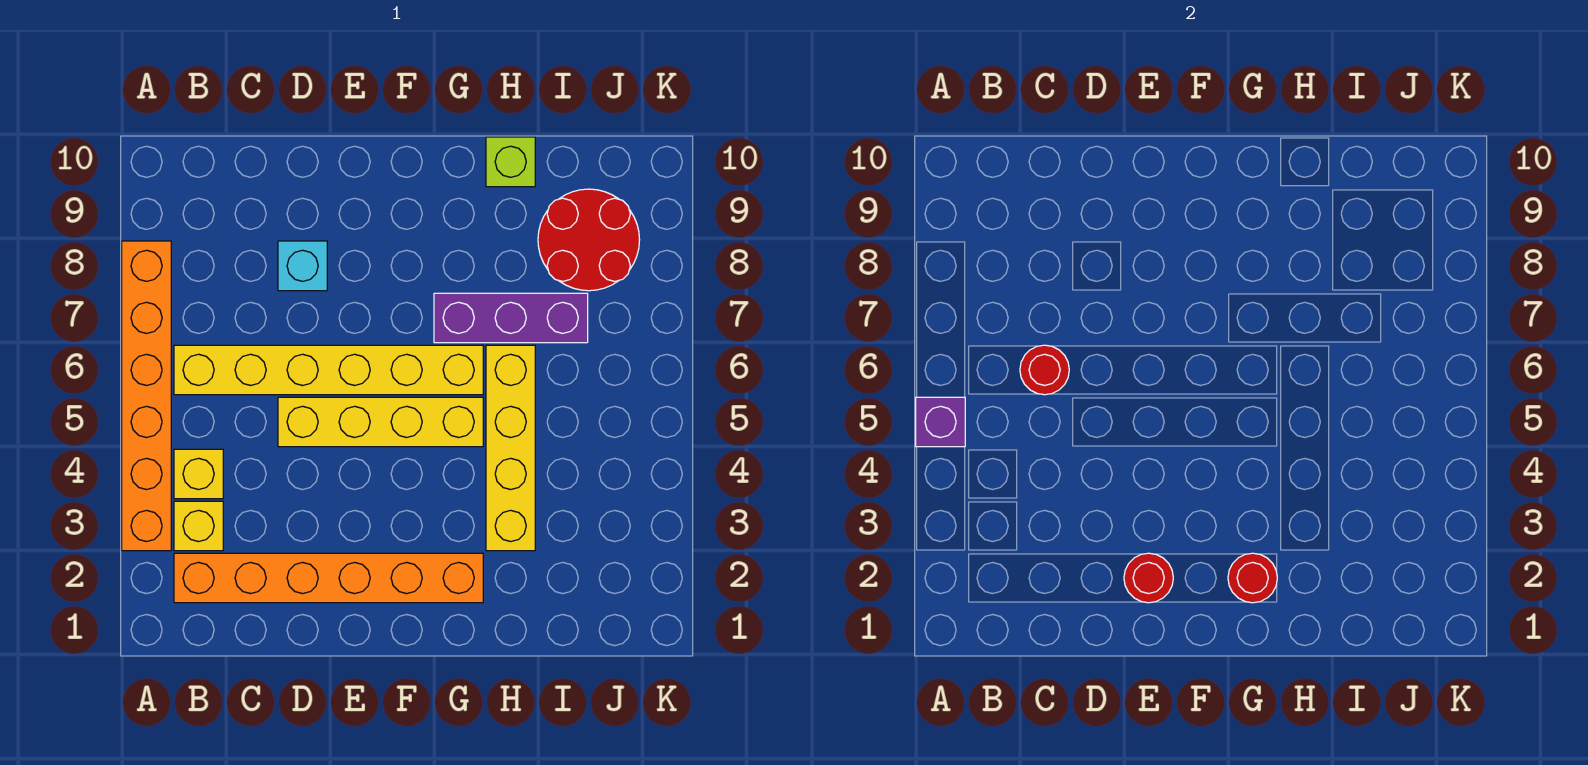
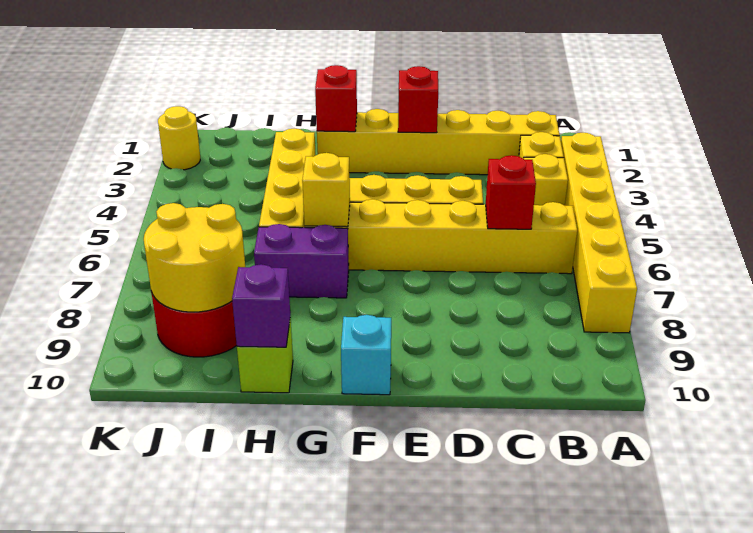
orange 1x6 brick [122,241,171,551] -> yellow 1x6 brick [561,133,637,333]
purple 1x1 brick [916,397,965,447] -> purple 1x1 brick moved to [232,264,290,347]
orange 1x6 brick [174,553,483,603] -> yellow 1x6 brick [317,109,560,175]
red 1x1 round brick [1020,345,1069,395] -> red 1x1 brick [486,155,536,229]
cyan 1x1 brick [278,241,327,291] -> cyan 1x1 brick moved to [341,315,391,395]
red 1x1 round brick [1124,553,1173,603] -> red 1x1 brick [398,66,438,133]
red 1x1 round brick [1228,553,1277,603] -> red 1x1 brick [315,65,357,132]
none -> yellow 1x1 brick [302,153,350,227]
purple 1x3 brick [434,293,588,343] -> purple 1x2 brick [254,224,349,298]
none -> yellow 2x2 round brick [144,203,245,312]
none -> yellow 1x1 round brick [158,106,200,170]

